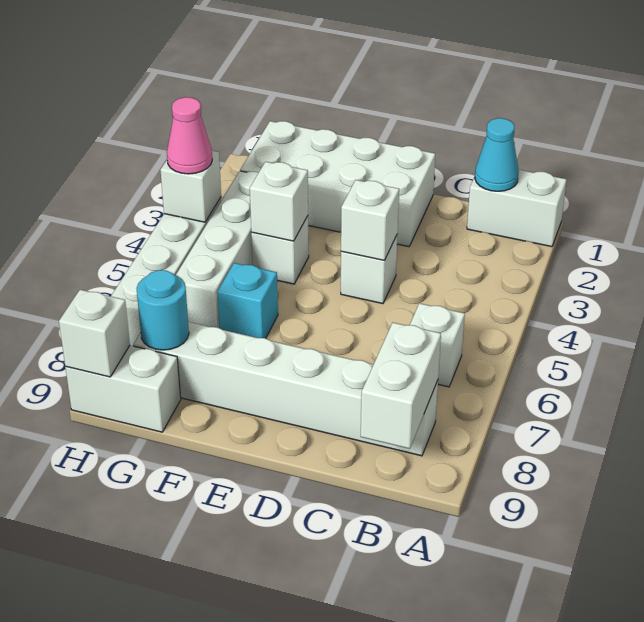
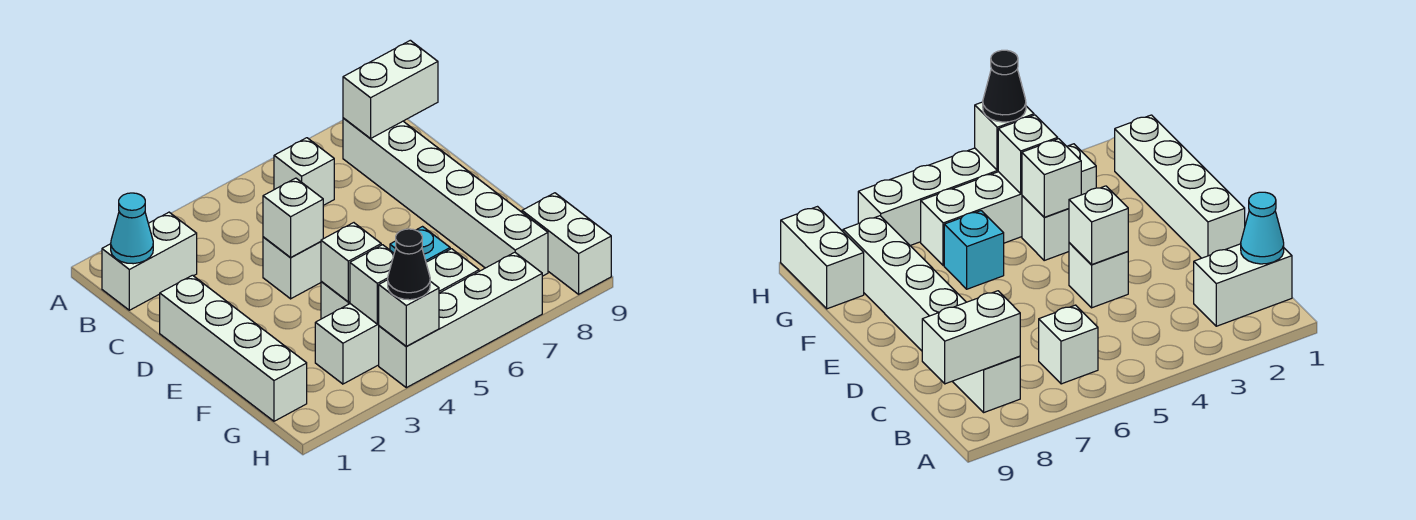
white 1x2 brick [467,170,567,247] -> white 1x2 brick turned to [102,212,197,310]
white 2x4 brick [240,121,435,247] -> white 1x4 brick [160,275,307,421]
cyan 1x1 round brick [137,270,189,350] -> none
pink 1x1 cone [167,97,212,174] -> black 1x1 cone [388,229,430,300]
white 1x1 brick [59,290,130,377] -> white 1x1 brick moved to [350,245,394,324]

